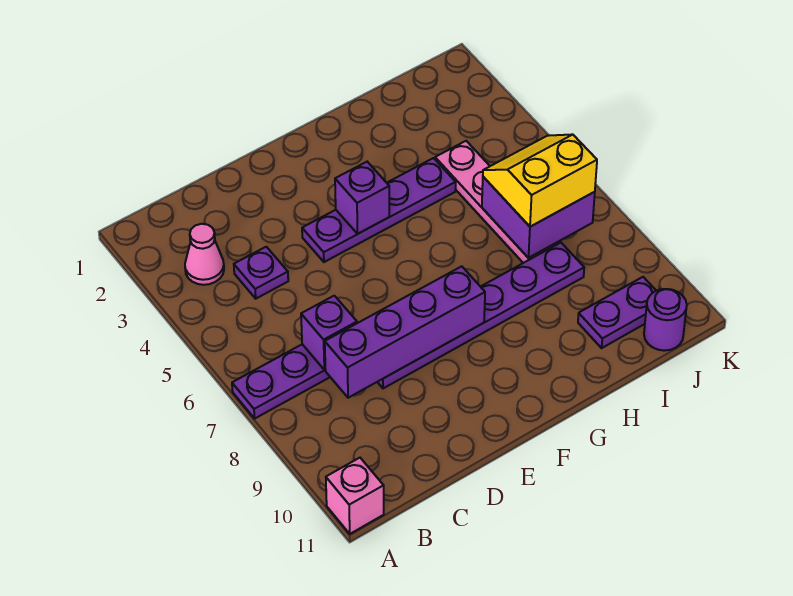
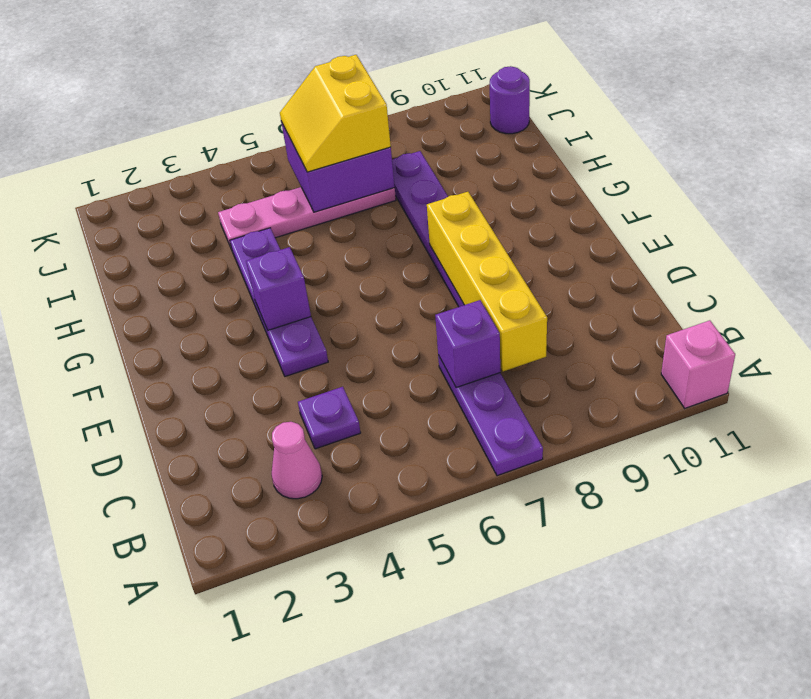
purple 1x4 brick [325,266,485,398] -> yellow 1x4 brick [427,192,547,371]
purple 1x2 plate [578,277,656,348] -> none

